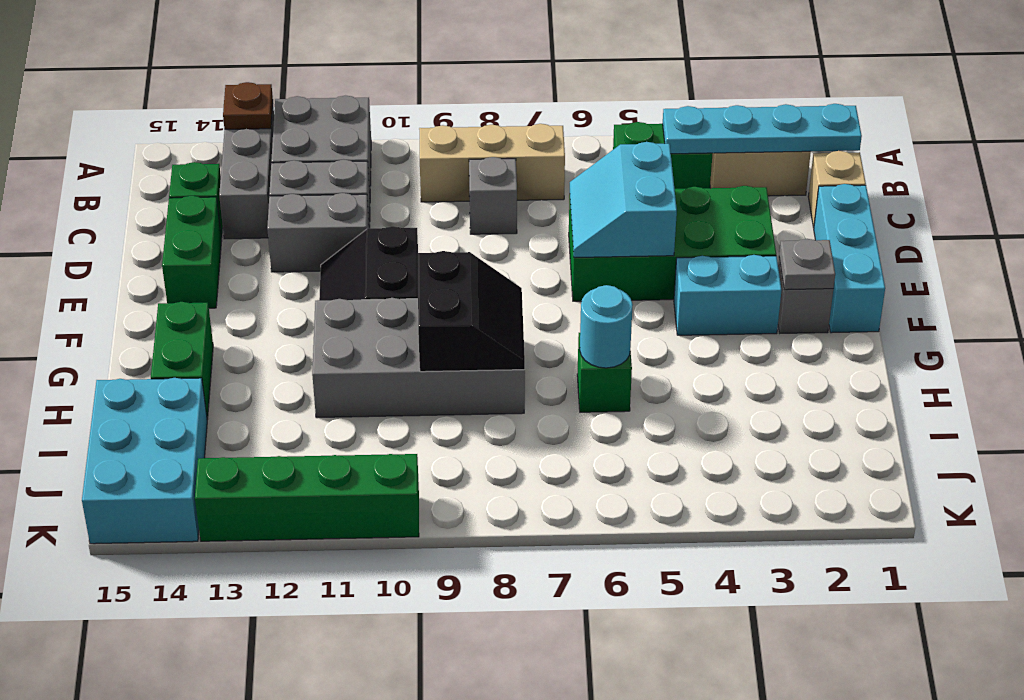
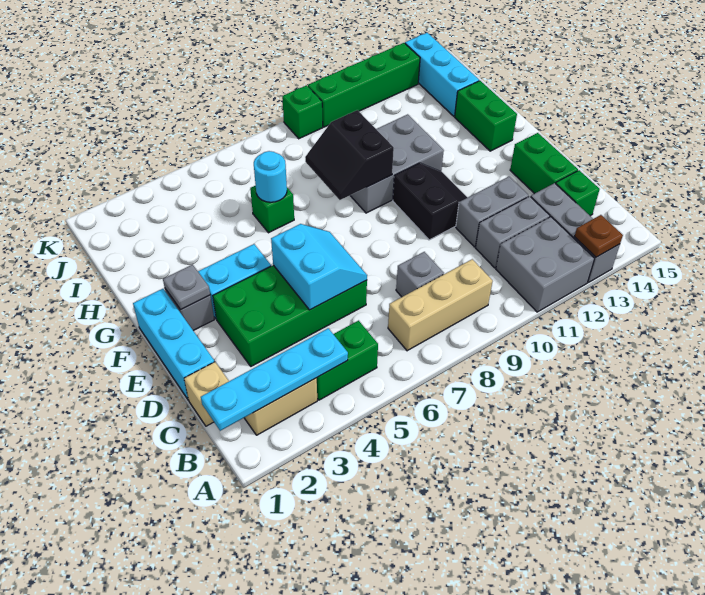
grey 2x4 brick [312,298,525,418] -> grey 2x3 brick [350,114,444,213]
cyan 2x3 brick [82,378,207,544] -> cyan 1x3 brick [405,33,479,116]
none -> green 1x1 brick [282,85,323,139]

